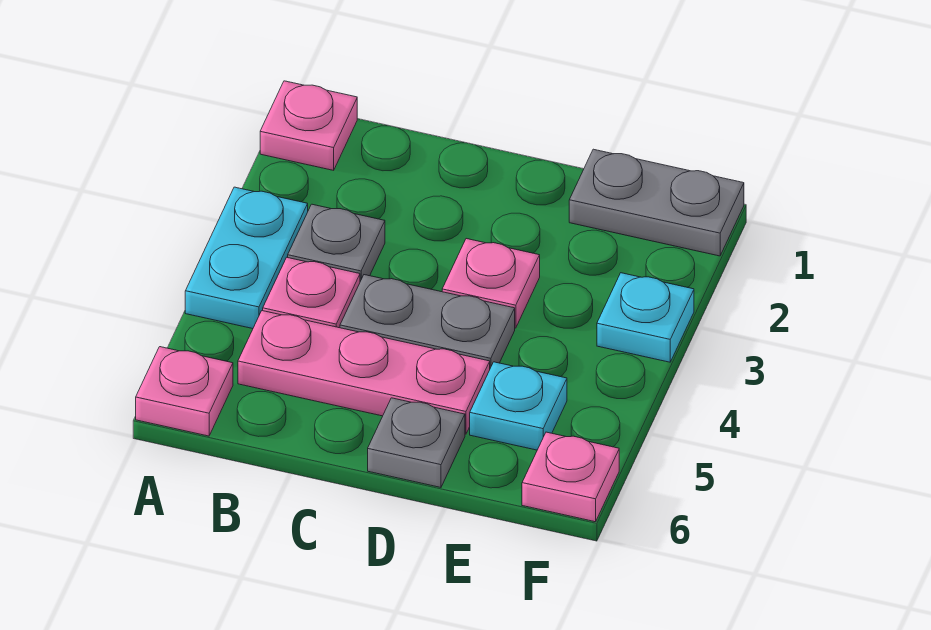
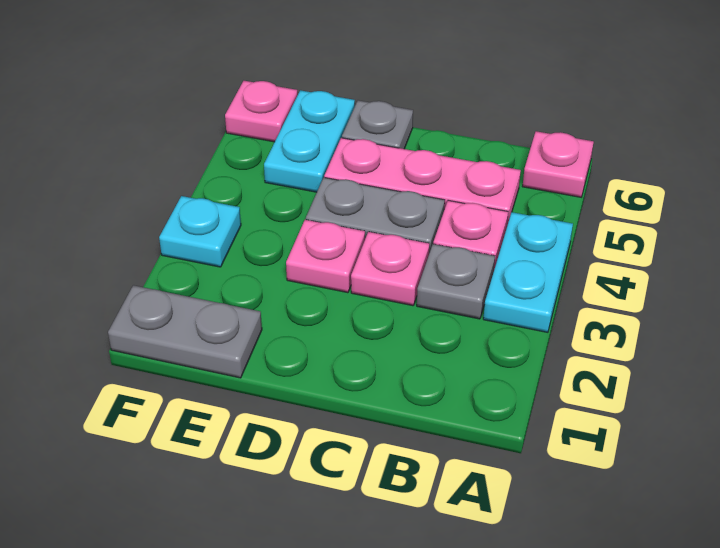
pink 1x1 plate [260,81,357,170] -> pink 1x1 plate moved to [351,232,430,306]
cyan 1x1 plate [470,362,567,450] -> cyan 1x2 plate [264,90,355,192]

